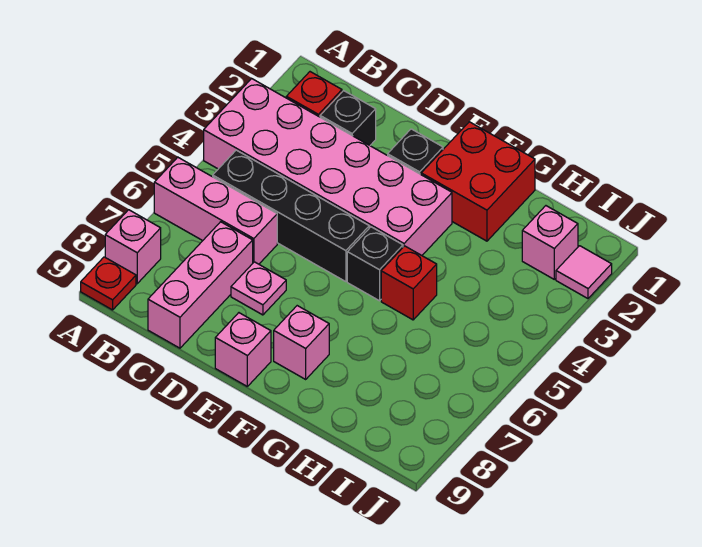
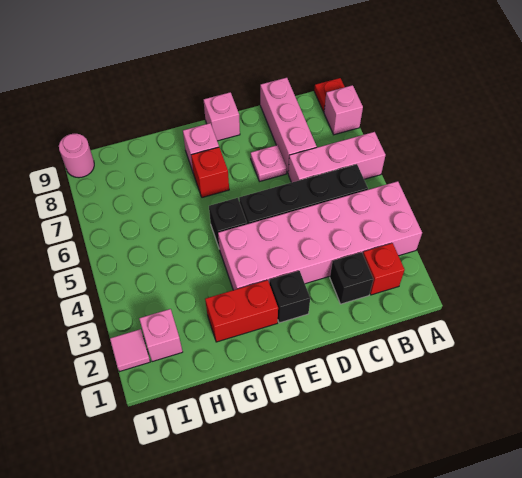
red 2x2 brick [421,122,535,241] -> red 1x2 brick [205,280,278,342]
red 1x1 brick [381,246,437,320] -> red 1x1 brick moved to [191,147,229,198]
none -> pink 1x1 round brick [59,134,94,178]

